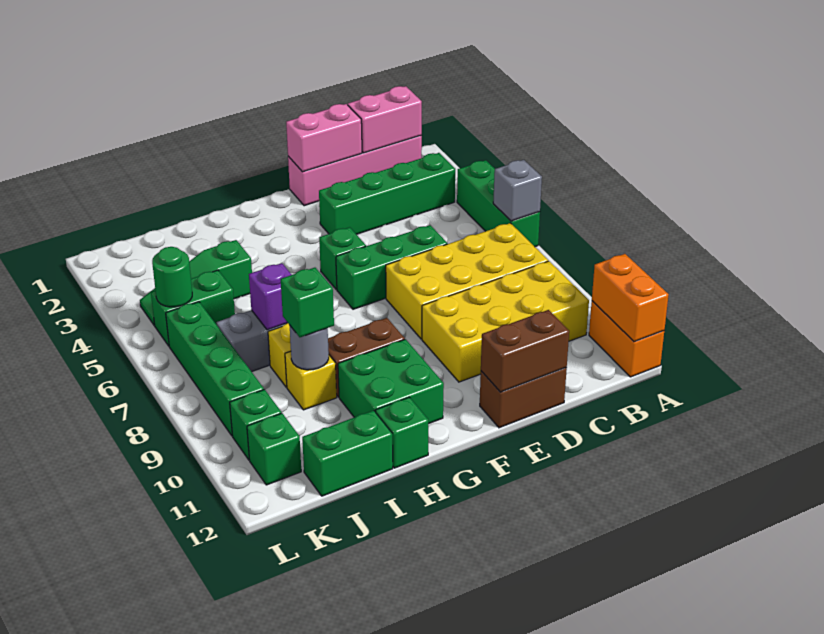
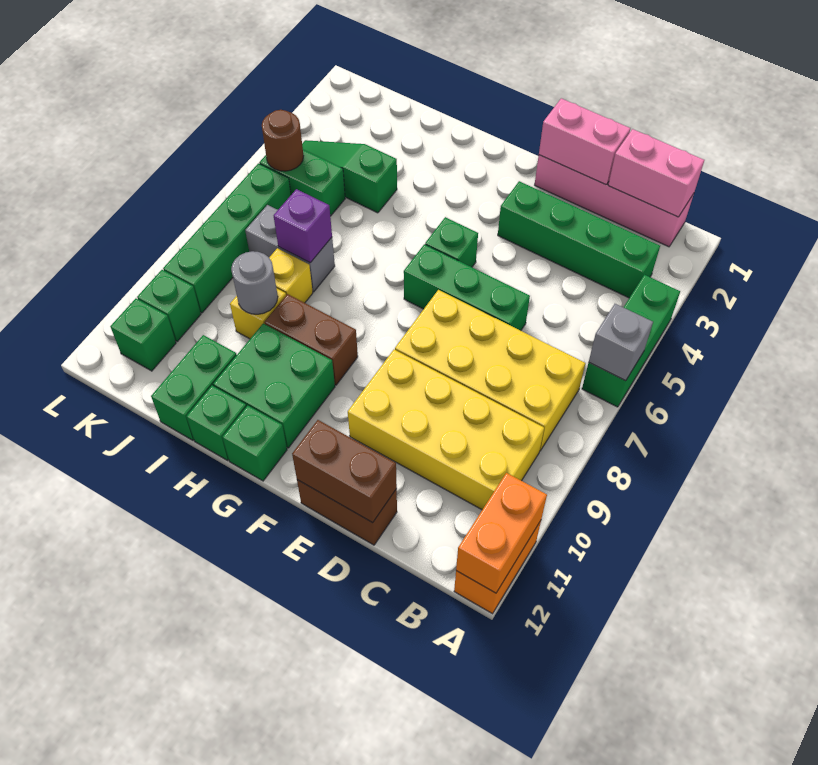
green 1x1 brick [281,268,334,337] -> green 1x1 brick moved to [223,406,287,481]
green 1x2 brick [302,410,393,496] -> green 1x2 brick turned to [151,335,237,440]
green 1x1 round brick [152,247,192,307] -> brown 1x1 round brick [262,110,303,171]

